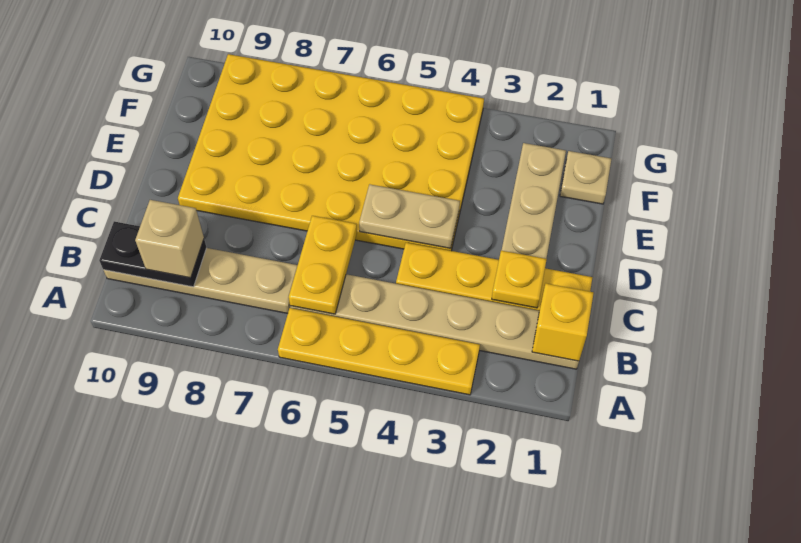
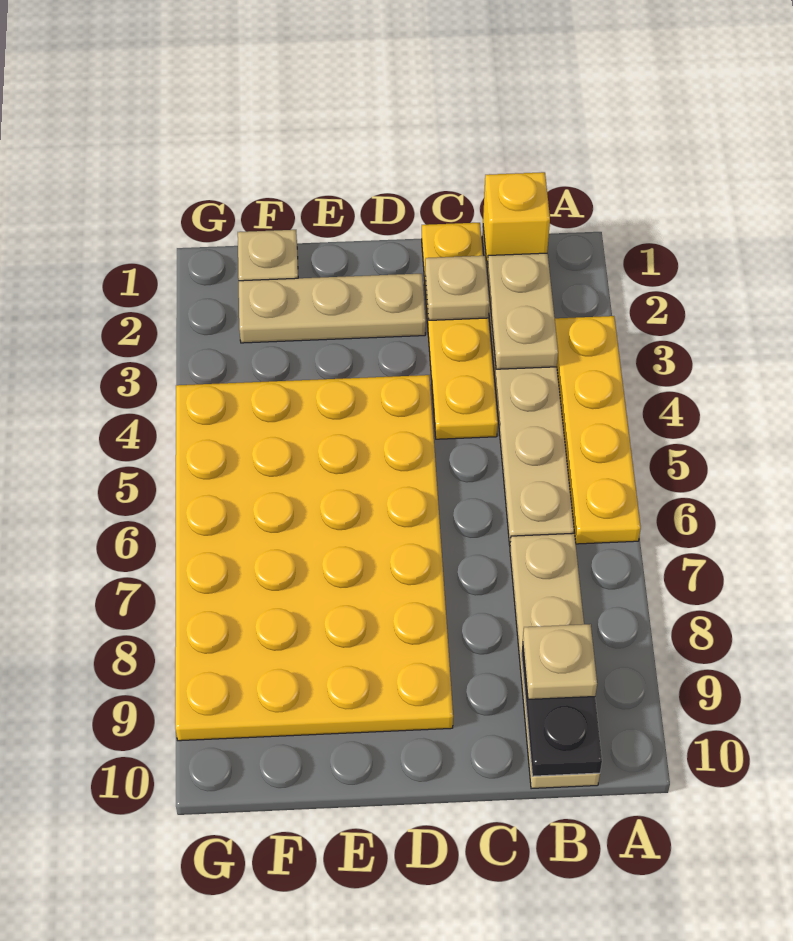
yellow 1x2 plate [289,216,357,314] -> none
tan 1x1 brick [135,200,204,278] -> tan 1x1 plate [523,624,597,699]
yellow 1x1 plate [492,250,547,308] -> tan 1x1 plate [425,256,489,320]
tan 1x2 plate [359,184,460,248] -> tan 1x2 plate moved to [487,253,558,369]

